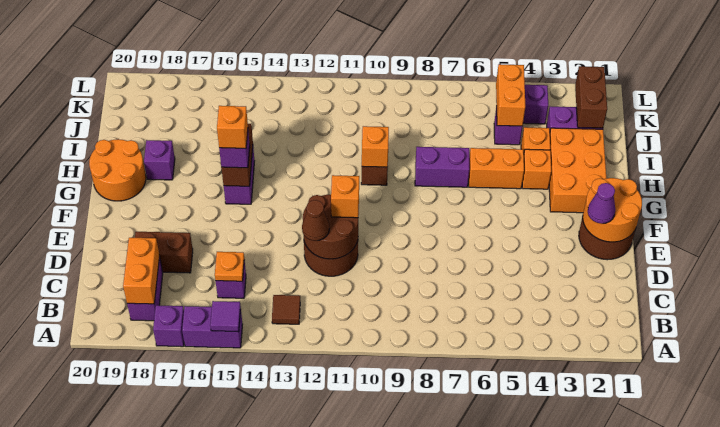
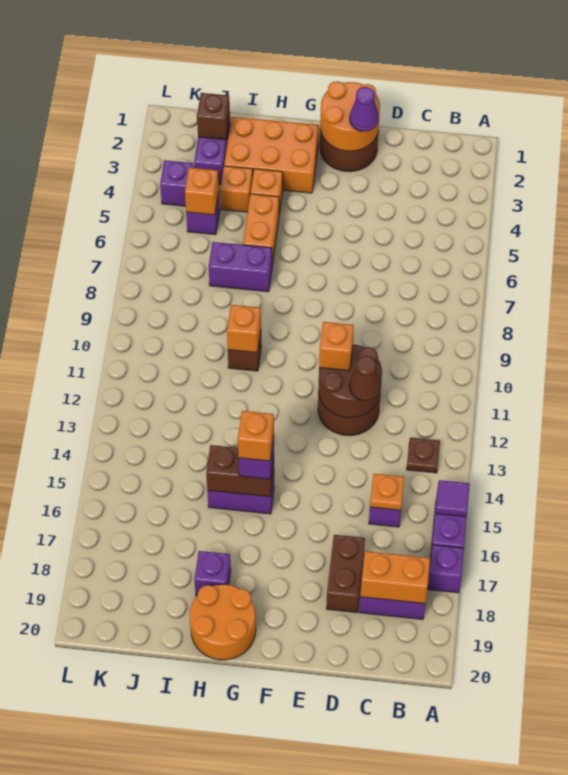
brown 1x1 tile [272,295,300,324] -> brown 1x1 plate [407,438,440,473]
purple 1x2 brick [415,147,469,187] -> purple 1x2 brick turned to [209,242,272,292]
brown 1x2 brick [575,66,607,128] -> brown 1x1 brick [197,93,230,140]
orange 1x2 brick [496,64,525,126] -> orange 1x1 brick [185,168,219,215]

